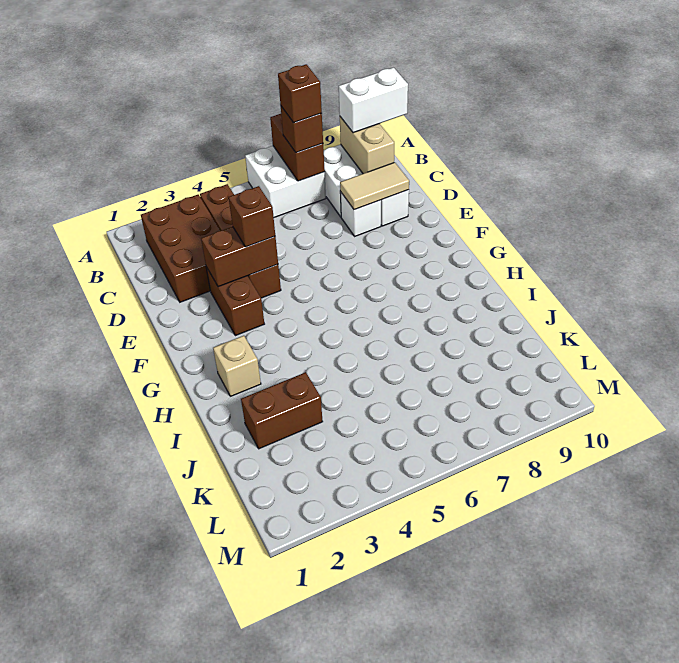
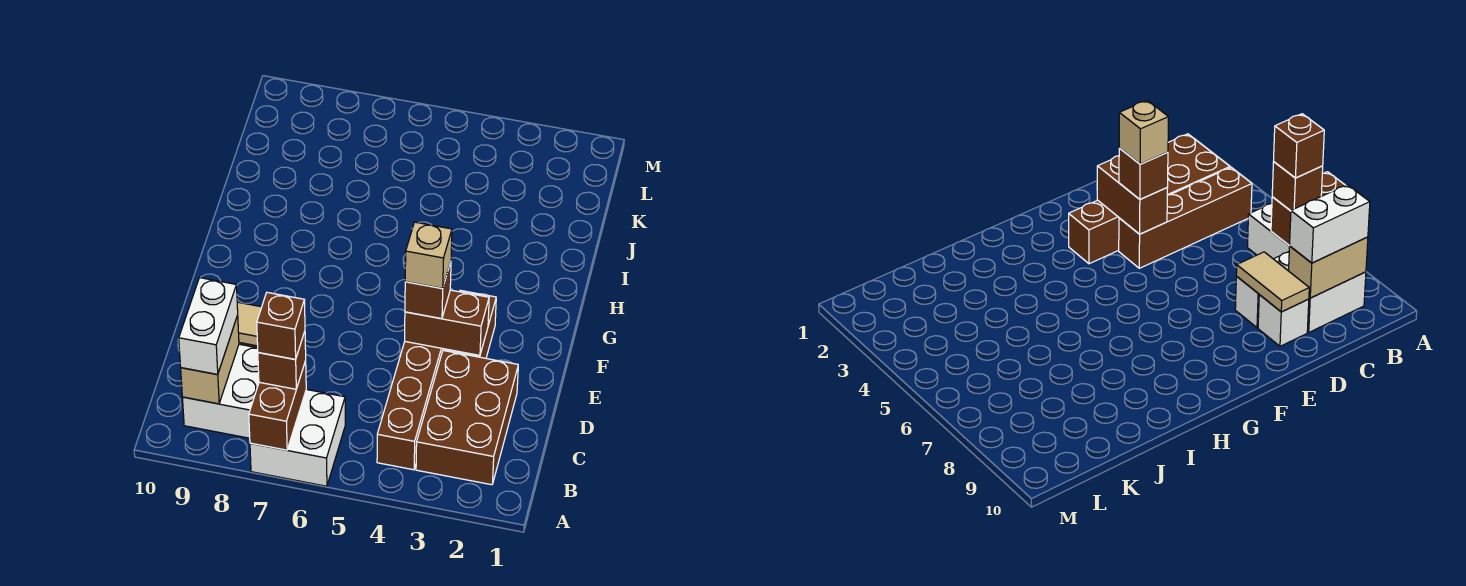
white 1x2 brick [339,68,408,133] -> white 1x2 brick turned to [179,278,238,374]
tan 1x1 brick [213,336,261,396] -> tan 1x1 brick moved to [405,222,452,288]
brown 1x2 brick [241,372,323,449] -> none

